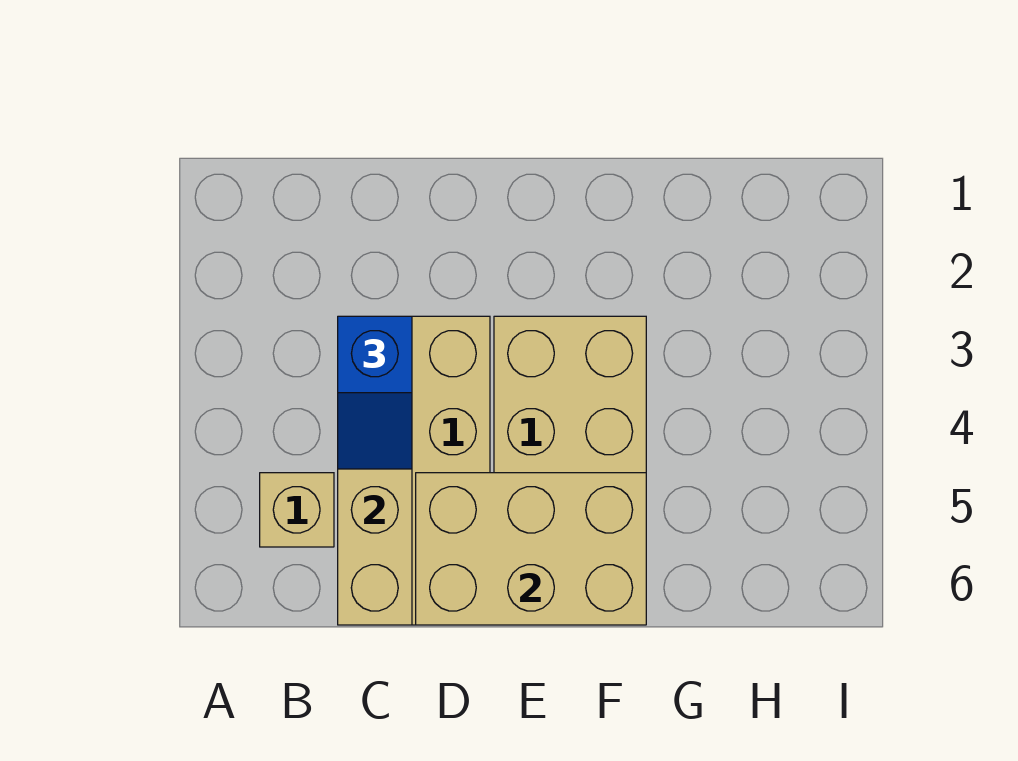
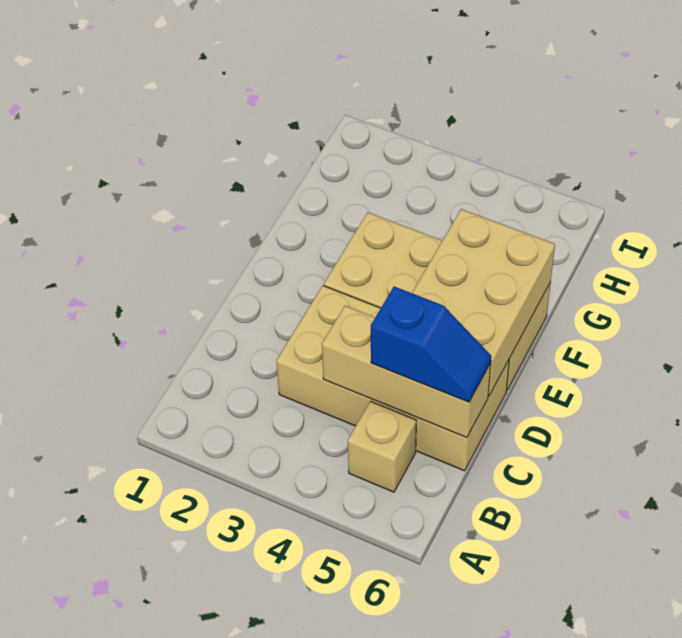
blue 1x2 slope [338,316,412,469] -> blue 1x2 slope moved to [371,287,491,402]

